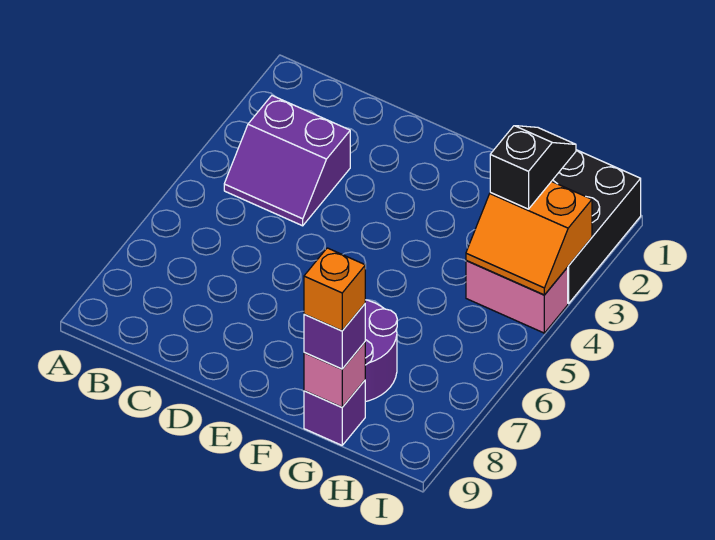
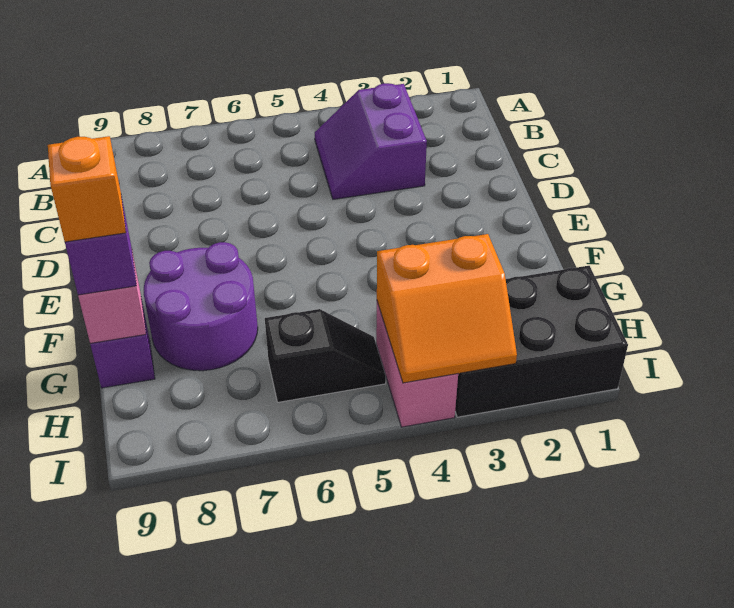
black 1x2 slope [490,126,576,209] -> black 1x2 slope moved to [265,309,386,402]
orange 2x2 slope [466,181,592,295] -> orange 2x2 slope turned to [377,234,517,383]

